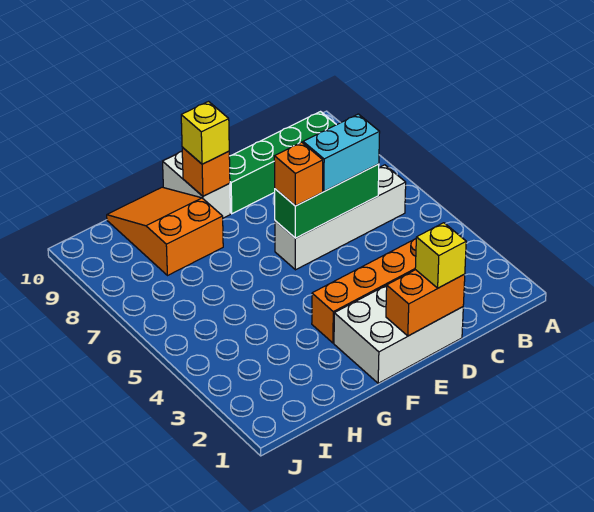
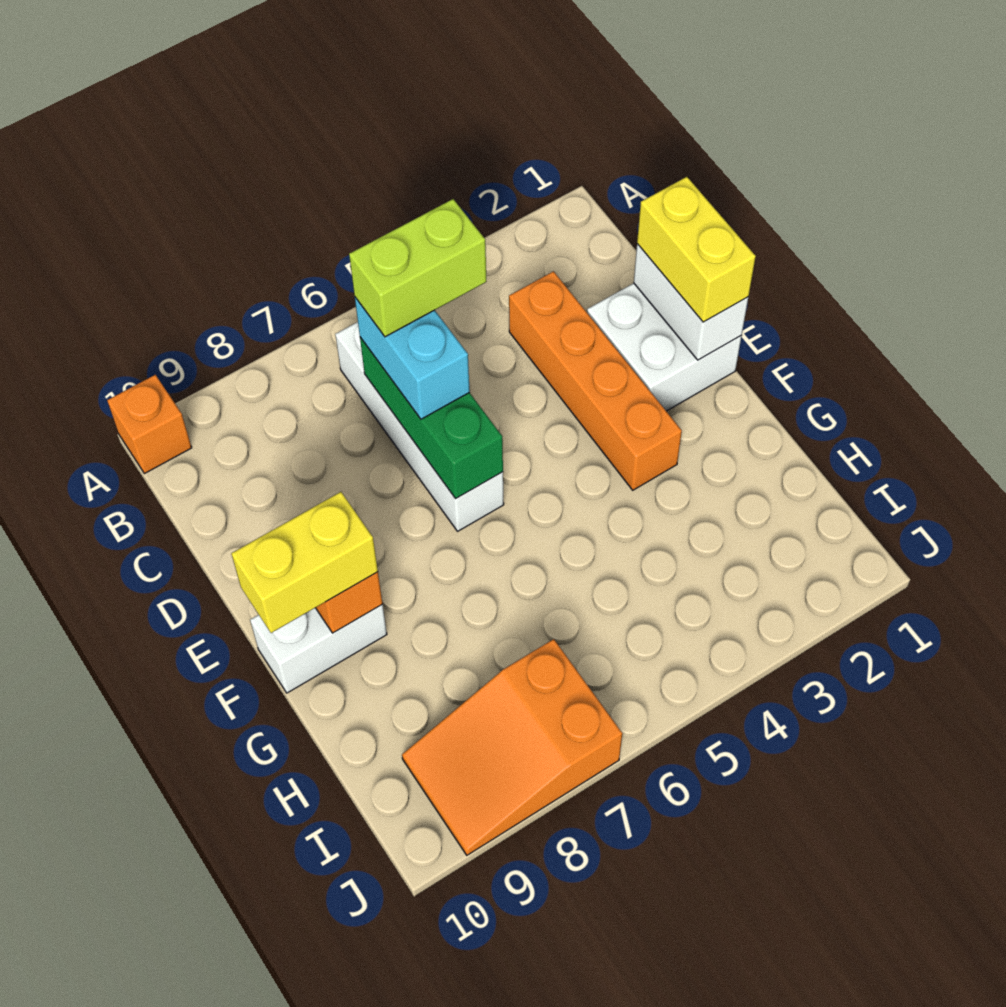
green 1x4 brick [229,112,336,214] -> none
none -> lime 1x2 brick [349,199,486,337]
white 2x3 brick [334,285,463,383] -> white 2x2 brick [587,283,741,411]
orange 1x2 brick [386,270,465,336] -> white 1x2 brick [634,244,748,360]
yellow 1x1 brick [415,223,466,288] -> yellow 1x2 brick [637,177,756,322]
orange 1x1 brick [274,142,323,206] -> orange 1x1 brick moved to [107,375,192,474]
yellow 1x1 brick [181,102,229,164] -> yellow 1x2 brick [231,492,378,633]
orange 2x3 slope [107,187,223,276] -> orange 2x3 slope moved to [402,639,622,855]

